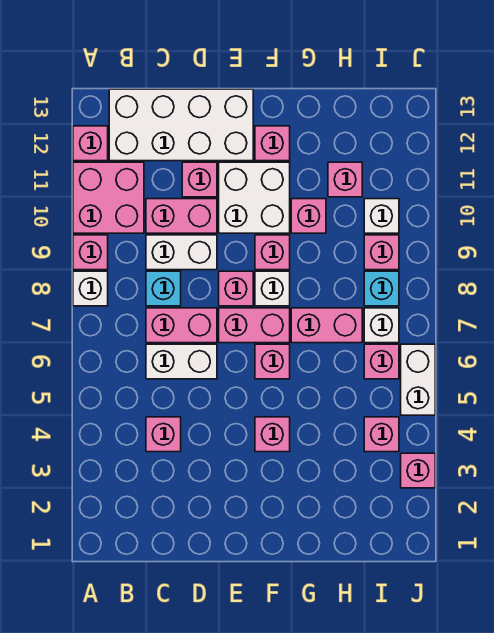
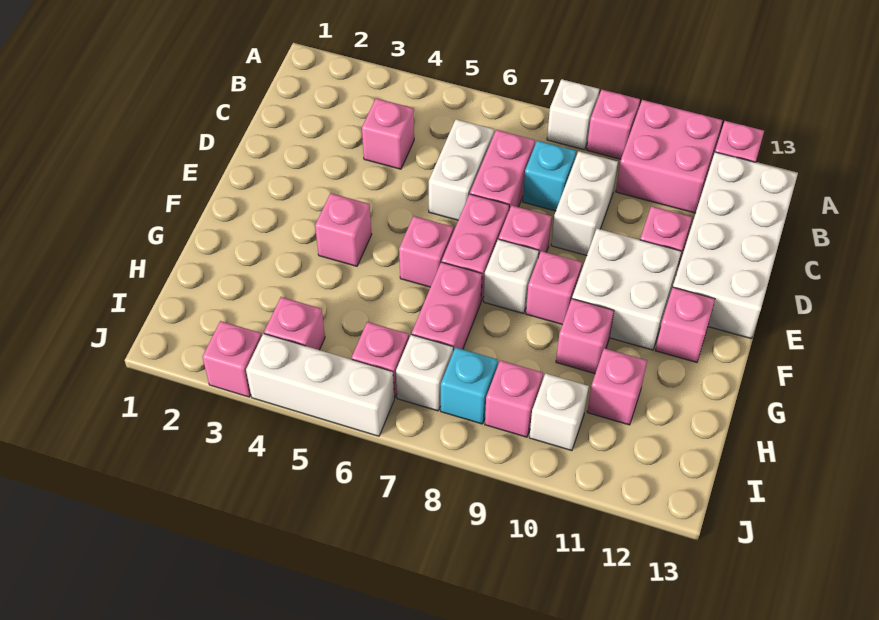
pink 1x2 brick [146,199,217,233] -> none
white 1x2 brick [401,344,435,415] -> white 1x3 brick [246,334,394,436]

